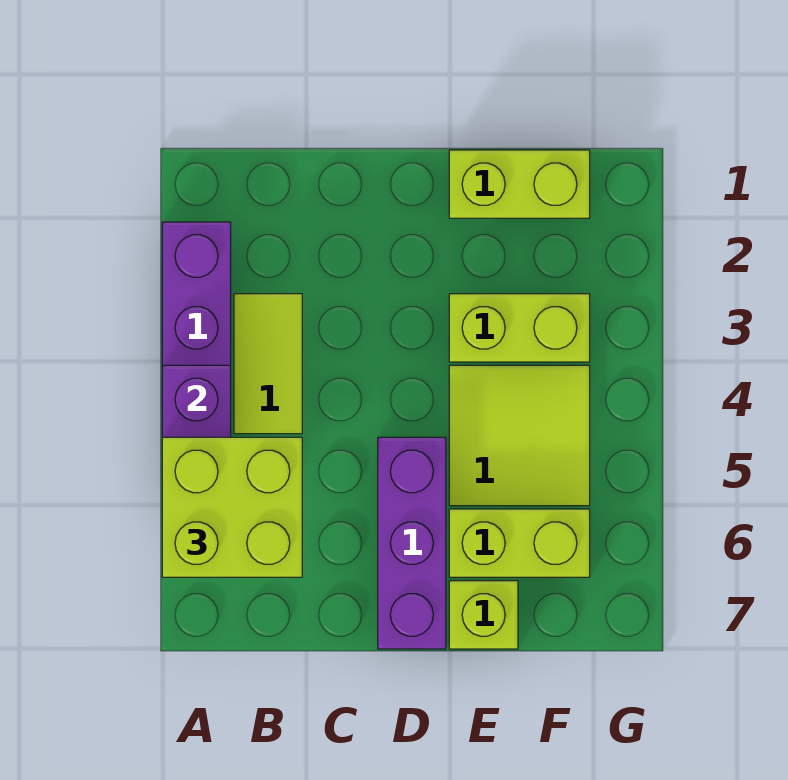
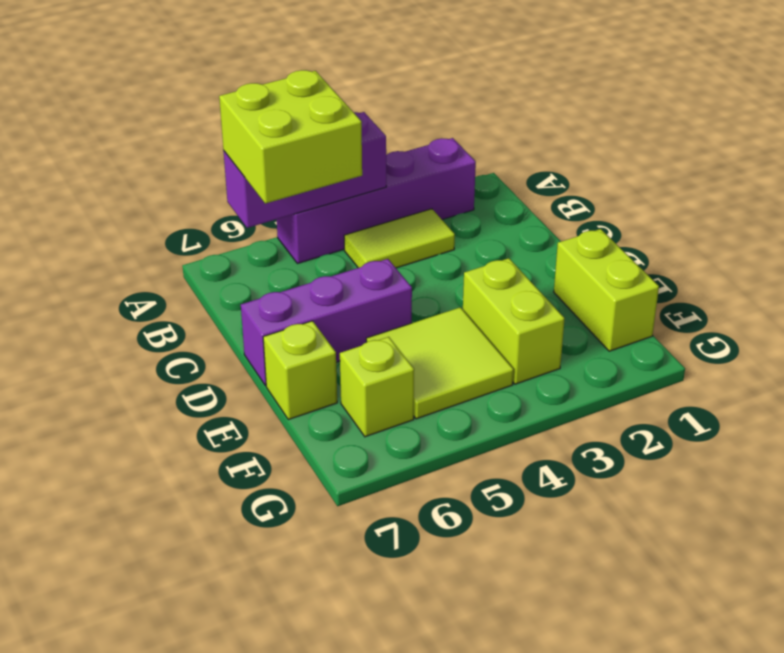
lime 1x2 brick [449,509,590,577] -> lime 1x1 brick [340,337,414,437]

